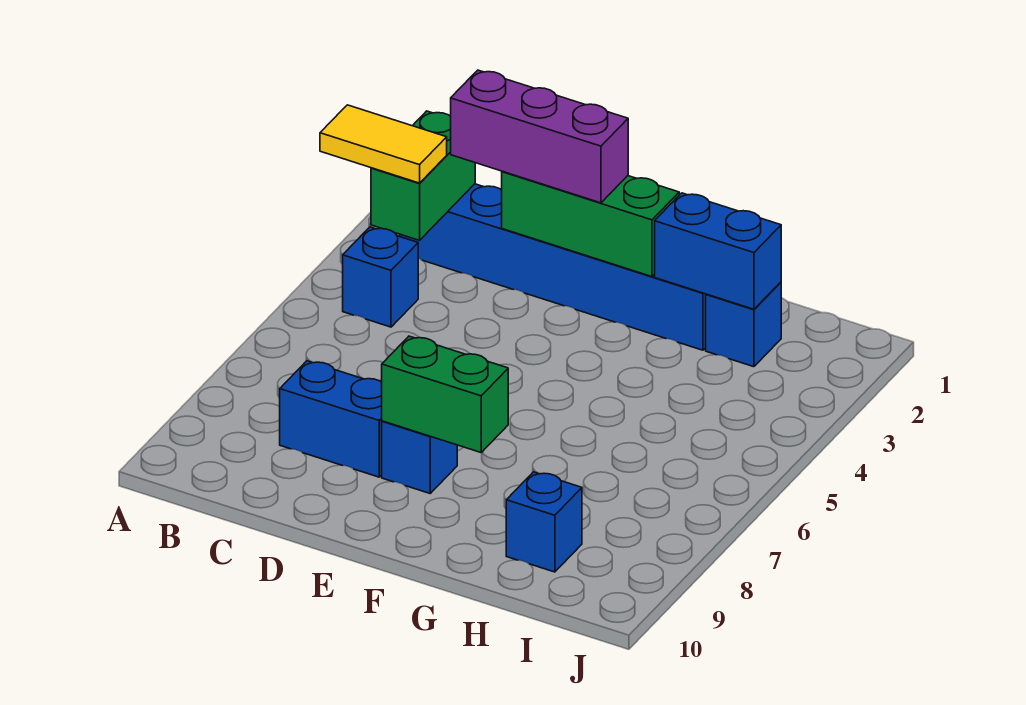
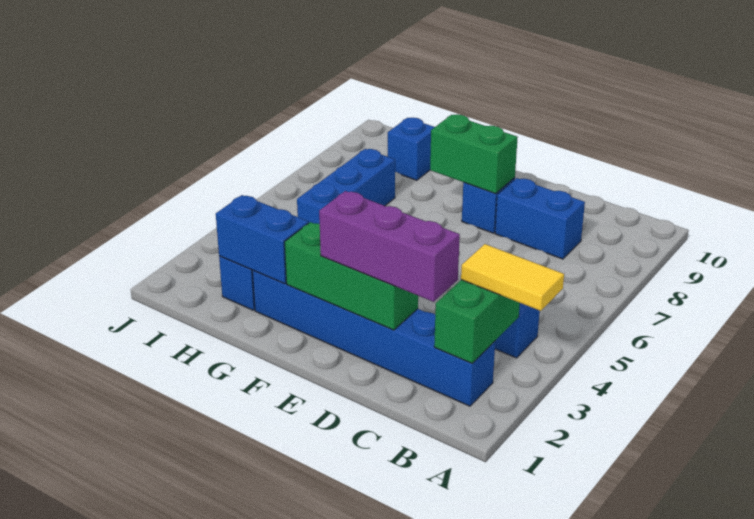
none -> blue 1x3 brick [297,149,395,224]

